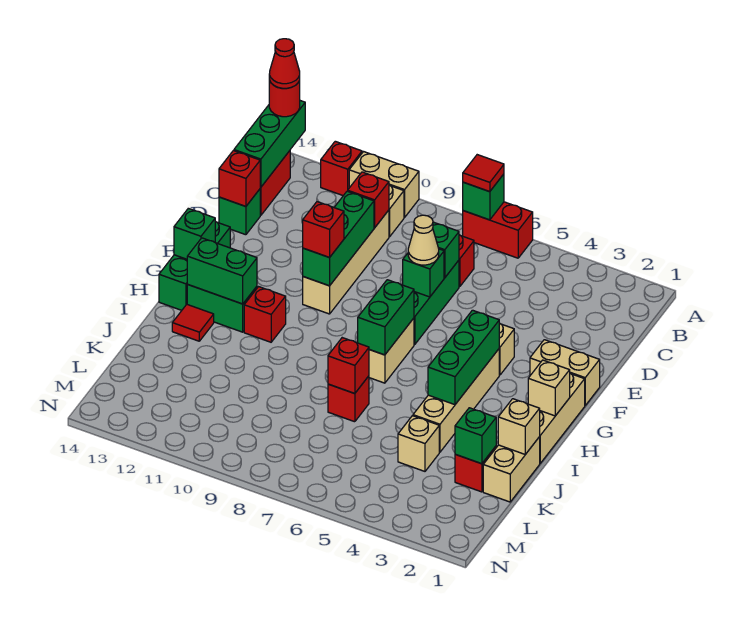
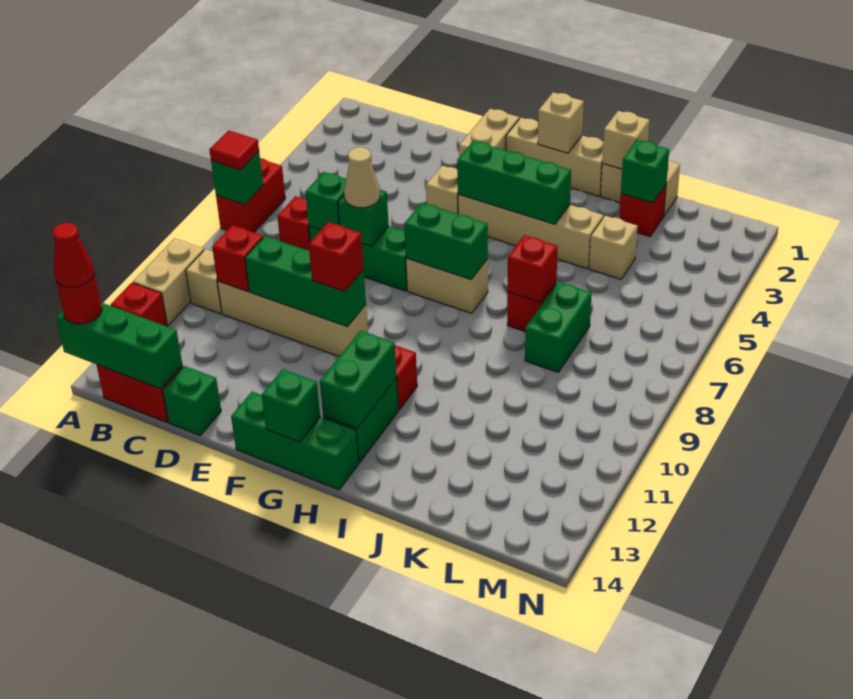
red 1x1 brick [219,151,260,206] -> none
red 1x1 tile [172,305,214,341] -> none
none -> green 1x2 brick [525,282,592,372]

